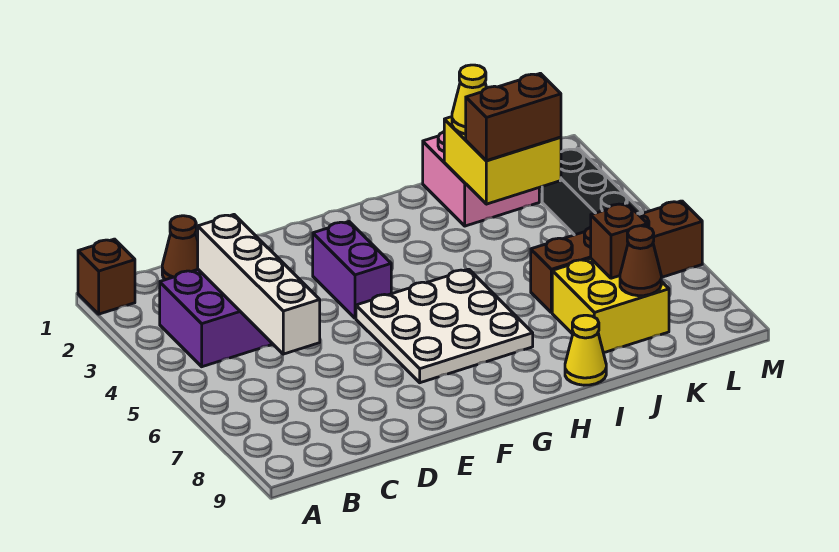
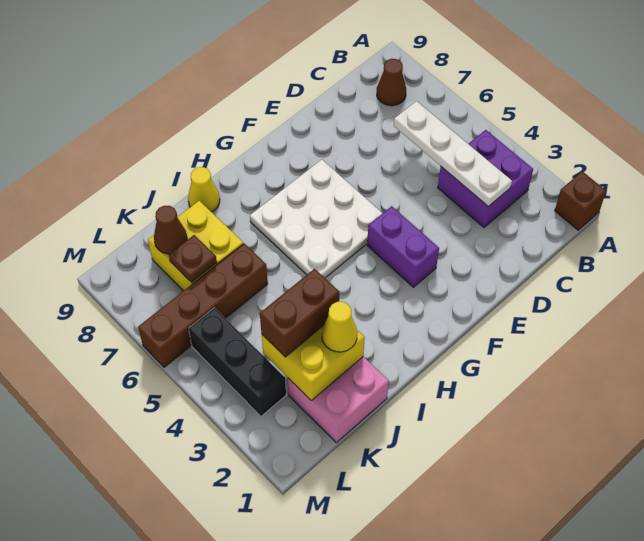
brown 1x1 cone [162,216,198,280] -> brown 1x1 cone moved to [377,59,406,106]
white 1x4 brick [198,215,320,354] -> white 1x4 plate [394,101,512,206]
brown 1x1 brick [591,203,648,278] -> brown 1x1 plate [169,235,217,282]

